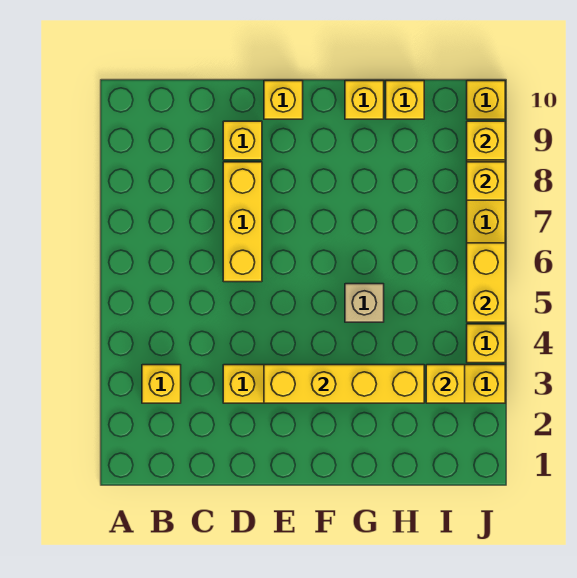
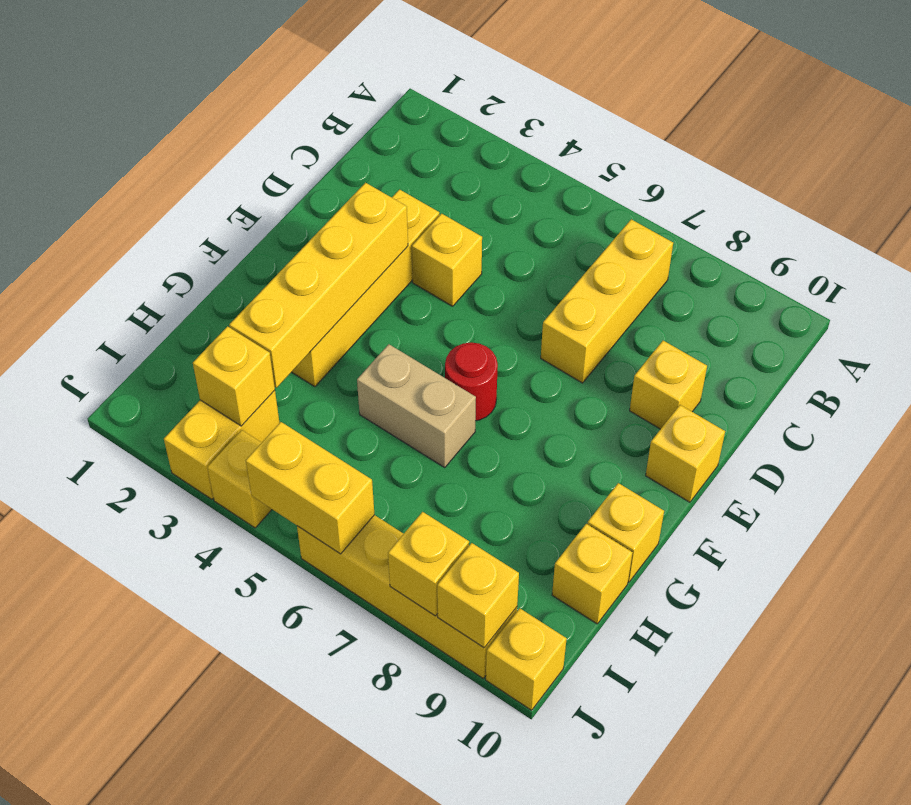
yellow 1x1 brick [142,365,181,403] -> yellow 1x1 brick moved to [412,214,482,306]
yellow 1x3 brick [223,162,262,282] -> yellow 1x3 brick turned to [541,219,673,383]
none -> red 1x1 round brick [445,342,498,421]
tan 1x1 brick [345,284,384,322] -> tan 1x2 brick [357,344,476,468]

